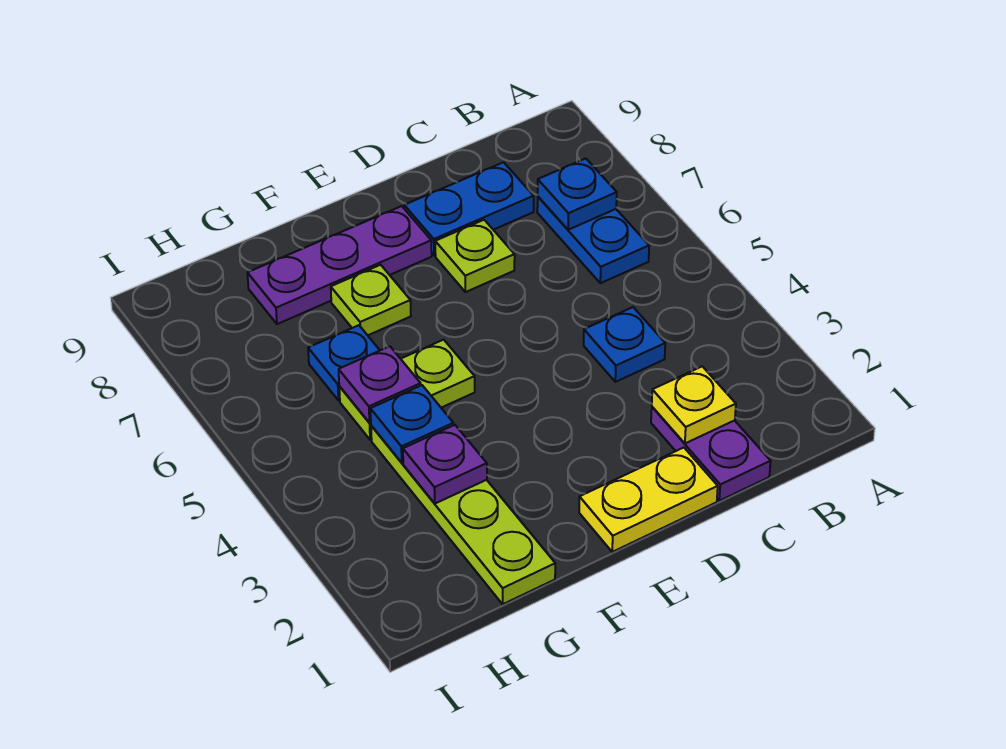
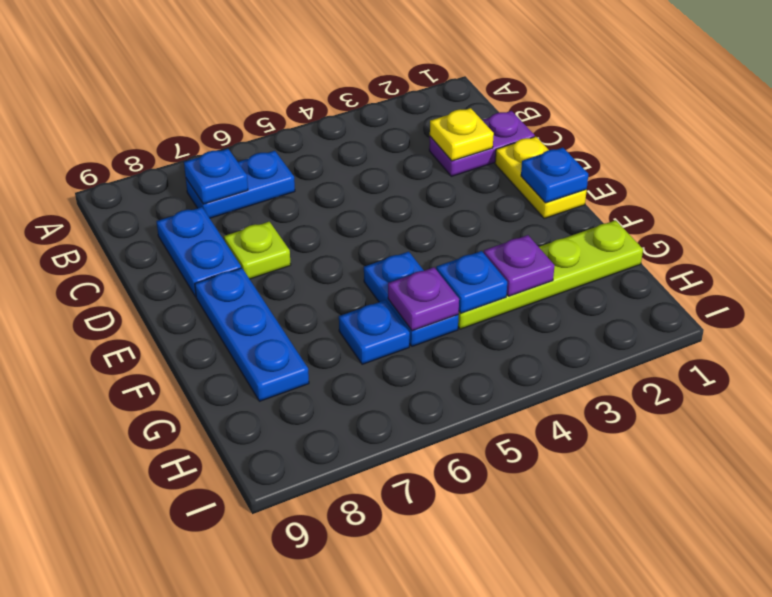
blue 1x1 plate [584,307,665,382] -> blue 1x1 plate moved to [521,148,588,203]
purple 1x3 plate [247,206,432,324] -> blue 1x3 plate [195,268,309,401]
lime 1x2 plate [339,340,475,440] -> blue 1x2 plate [364,252,458,346]
lime 1x1 plate [331,265,411,335] -> none

